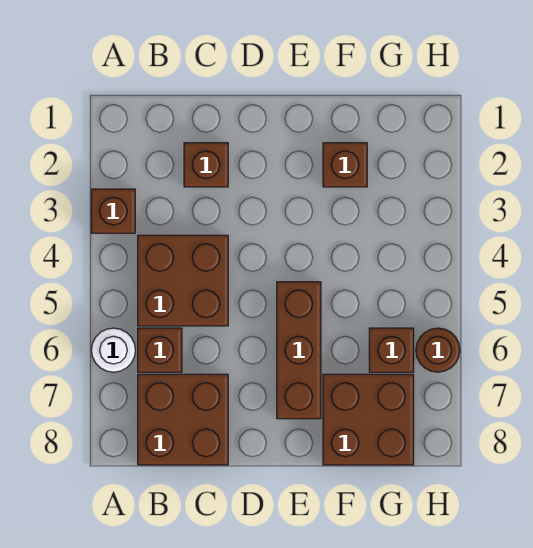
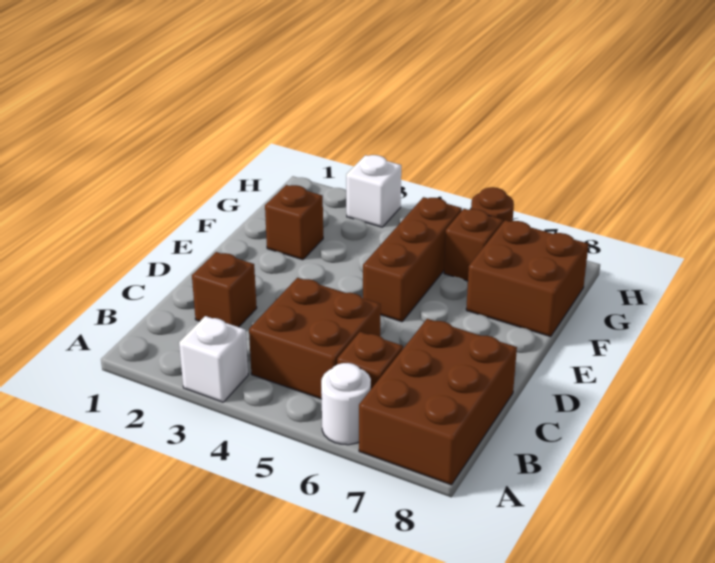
brown 1x1 brick [91,189,135,233] -> white 1x1 brick [179,316,248,402]
brown 2x2 brick [138,374,228,465] -> brown 2x3 brick [359,319,517,485]
brown 1x3 brick [277,282,321,419] -> brown 1x3 brick turned to [363,197,462,322]
none -> white 1x1 brick [346,155,401,227]

